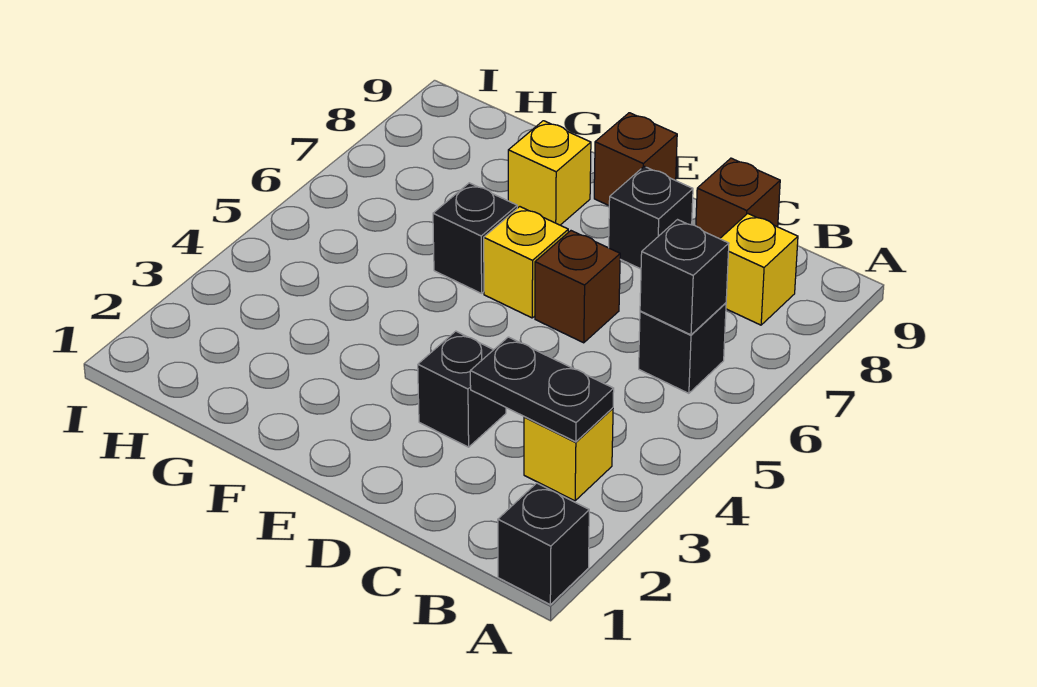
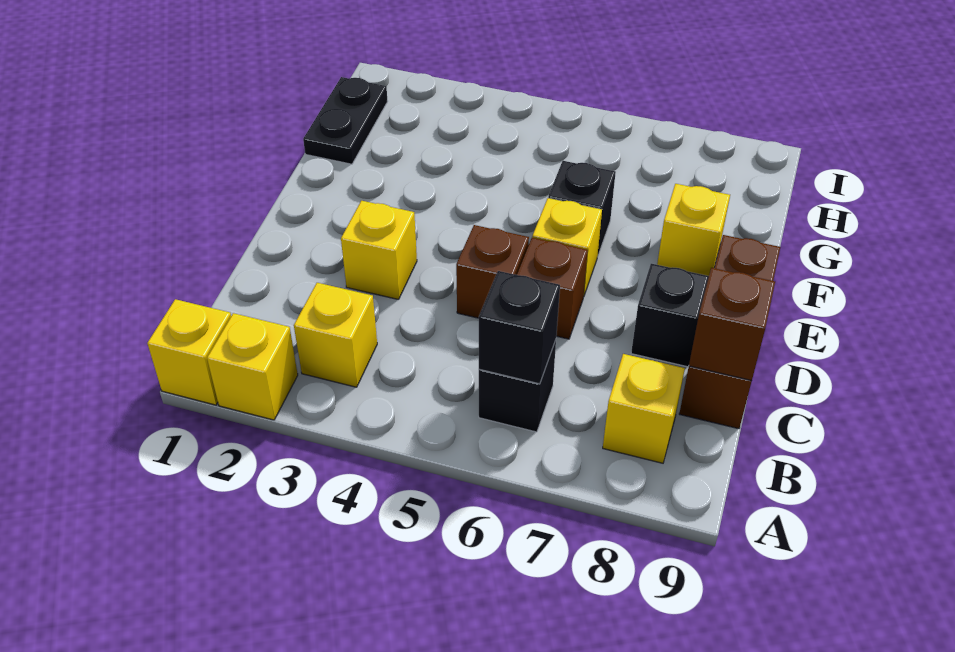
black 1x1 brick [498,483,589,604] -> yellow 1x1 brick [147,299,231,405]
none -> yellow 1x1 brick [207,313,298,420]
black 1x2 plate [470,337,614,442] -> black 1x2 plate moved to [303,77,388,164]
none -> brown 1x1 brick [689,268,775,381]
black 1x1 brick [418,331,506,447] -> yellow 1x1 brick [341,201,417,300]
none -> brown 1x1 brick [456,225,529,318]

